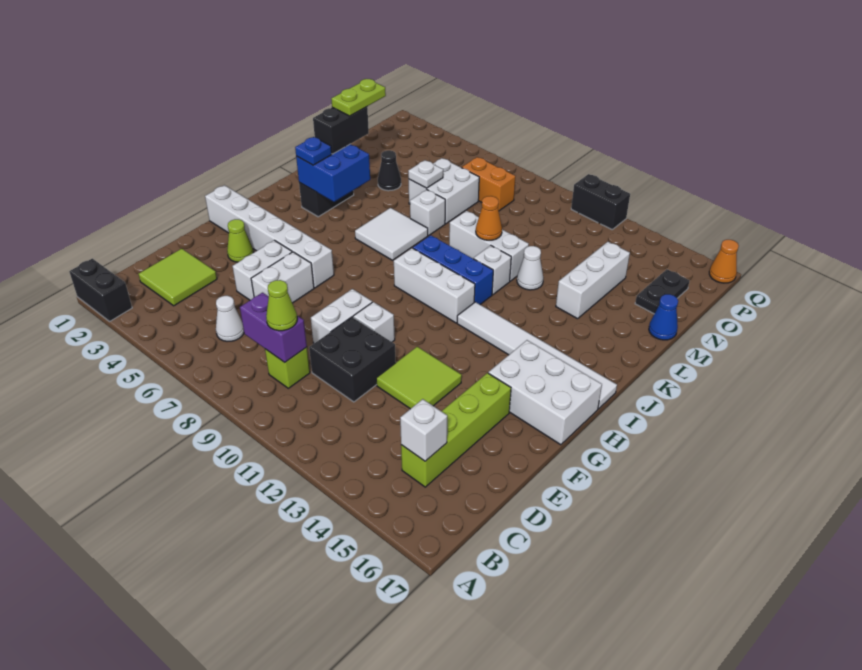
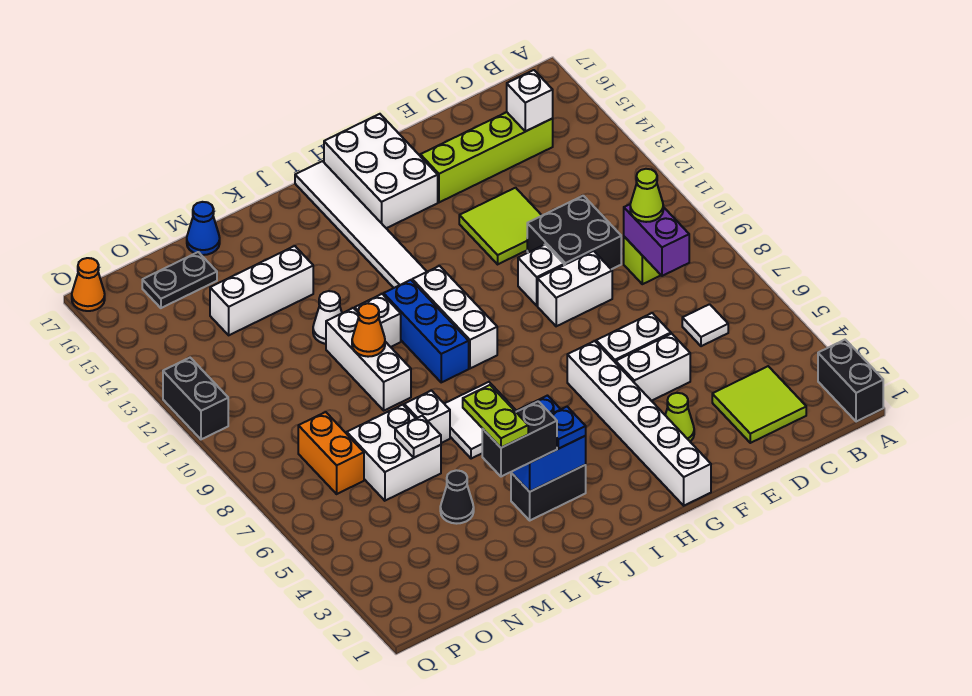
white 1x1 cone [216,296,244,341] -> white 1x1 tile [682,304,728,346]
lime 1x2 plate [331,79,386,116] -> lime 1x2 plate turned to [463,385,528,448]

